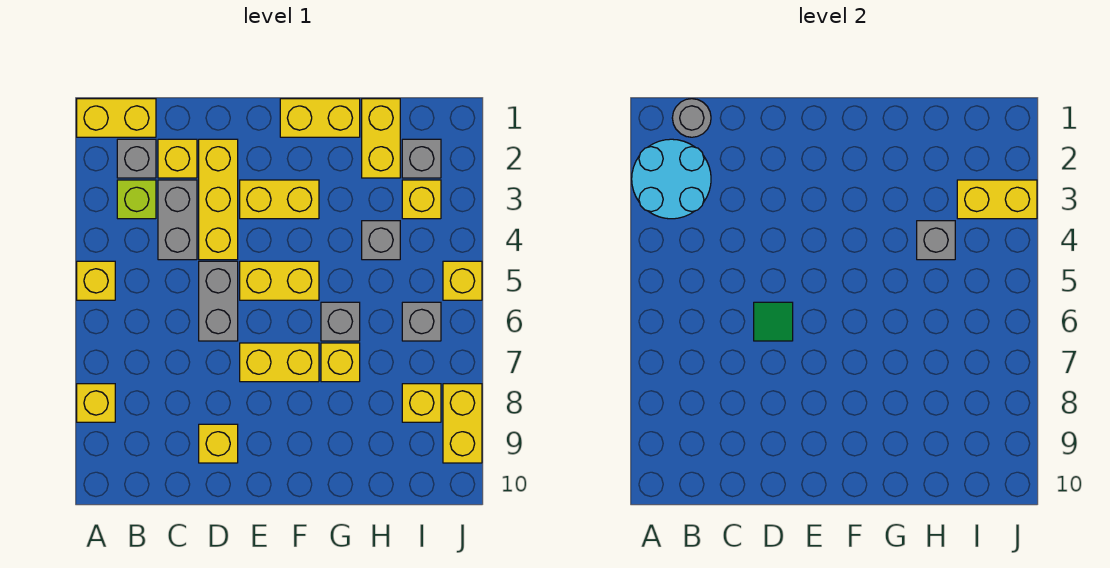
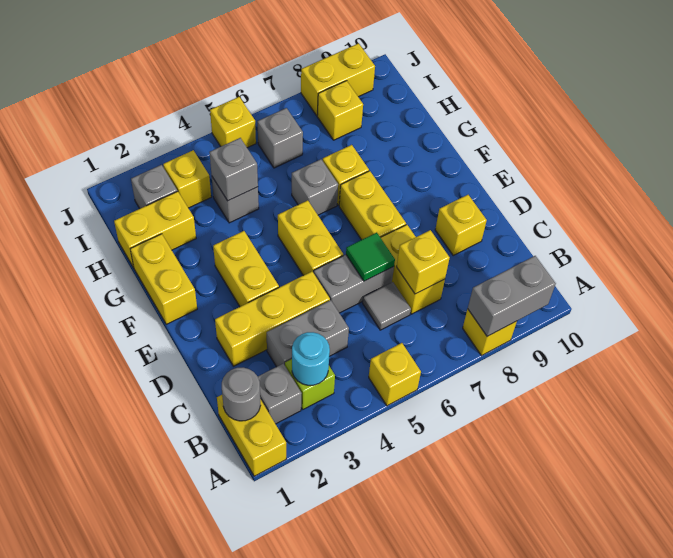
cyan 2x2 round brick [632,139,711,219] -> cyan 1x1 round brick [292,332,330,385]
none -> grey 1x2 brick [468,256,556,336]
yellow 1x1 brick [158,139,197,178] -> yellow 1x1 brick moved to [397,230,450,294]
none -> grey 1x1 tile [363,282,411,330]
yellow 1x2 brick [957,180,1037,219] -> yellow 1x2 brick moved to [381,225,445,314]

